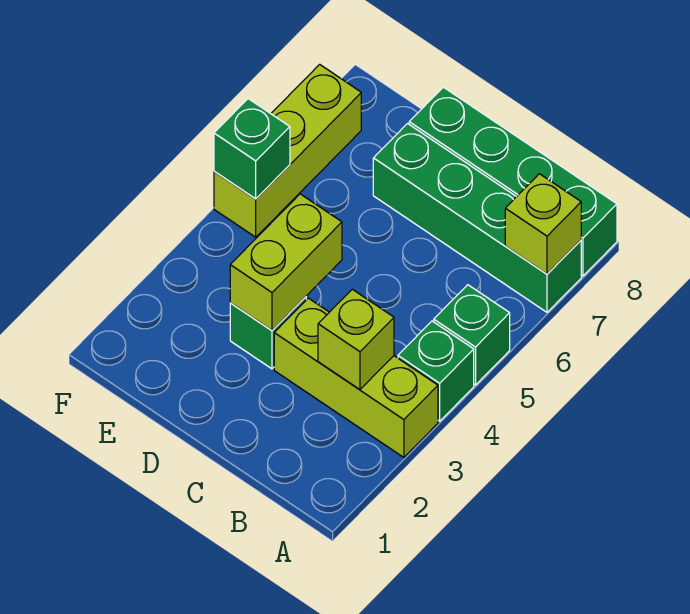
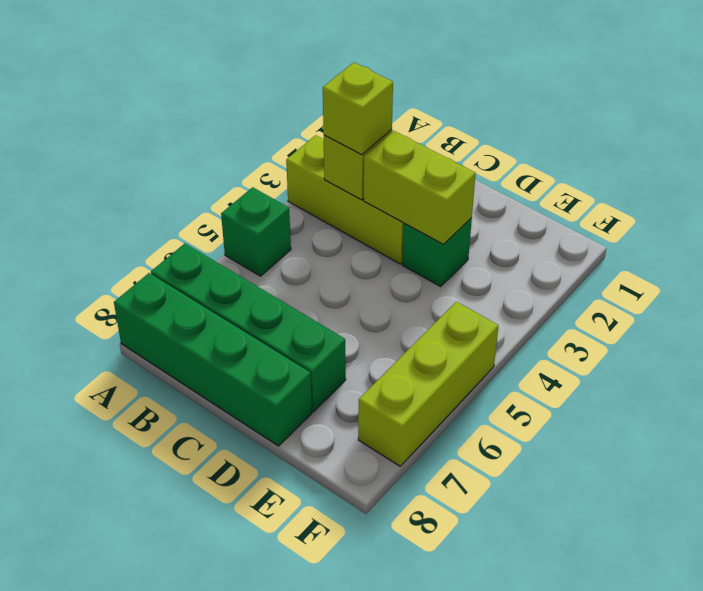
green 1x1 brick [398,321,474,421] -> none
lime 1x1 brick [505,174,581,274] -> lime 1x1 brick moved to [323,62,393,155]
lime 1x2 brick [230,194,342,330] -> lime 1x2 brick turned to [364,131,476,245]
green 1x1 brick [214,99,290,199] -> none

